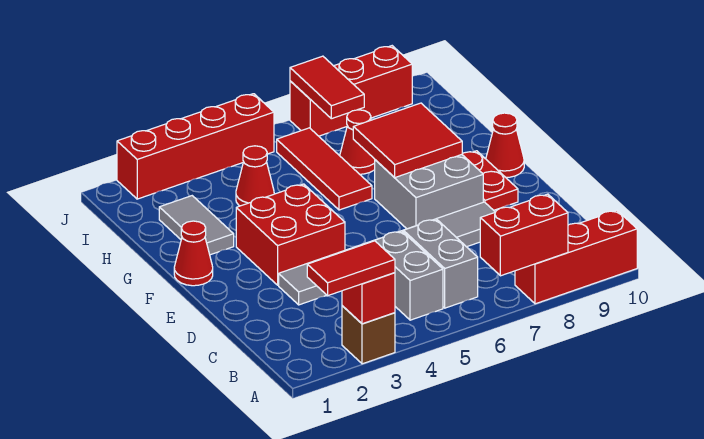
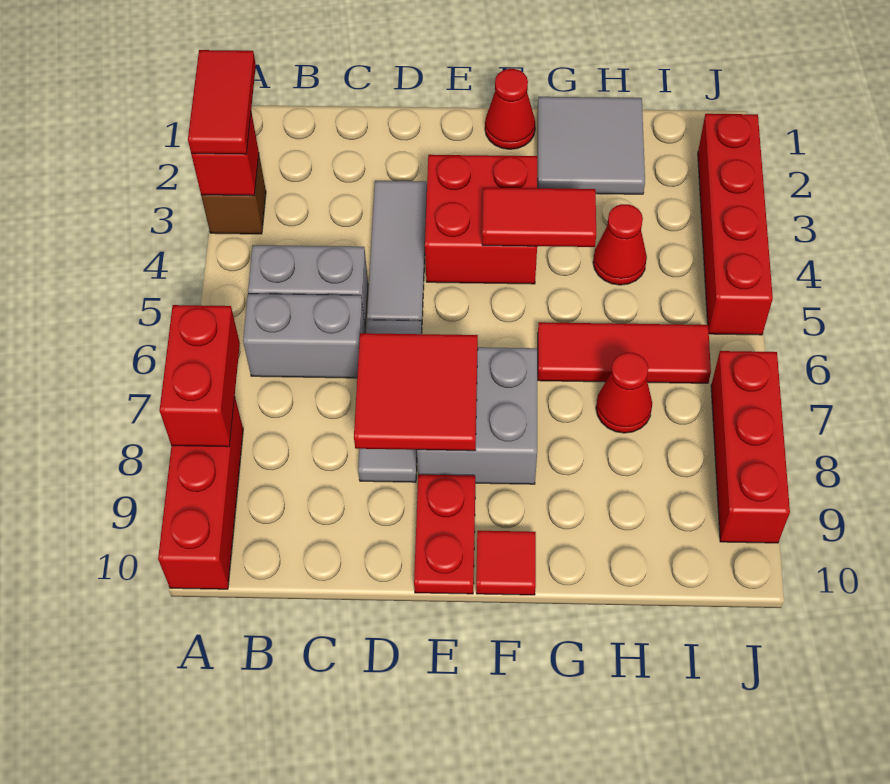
red 1x2 plate [462,151,518,210] -> red 1x2 plate turned to [414,475,475,594]
red 2x2 tile [353,103,462,177] -> red 2x2 tile moved to [354,333,478,451]
red 1x1 cone [486,113,524,177] -> red 1x1 tile [476,531,536,595]
grey 1x2 tile [159,196,234,255] -> grey 2x2 tile [538,97,645,194]
red 1x2 tile [290,56,364,119] -> red 1x2 tile moved to [482,188,596,247]

